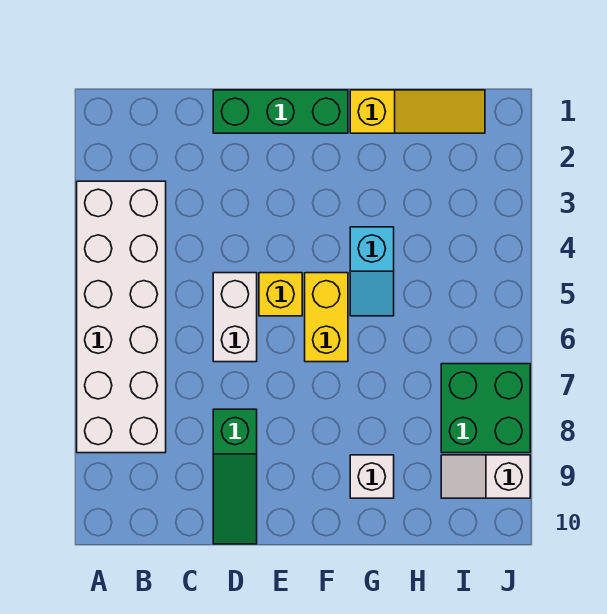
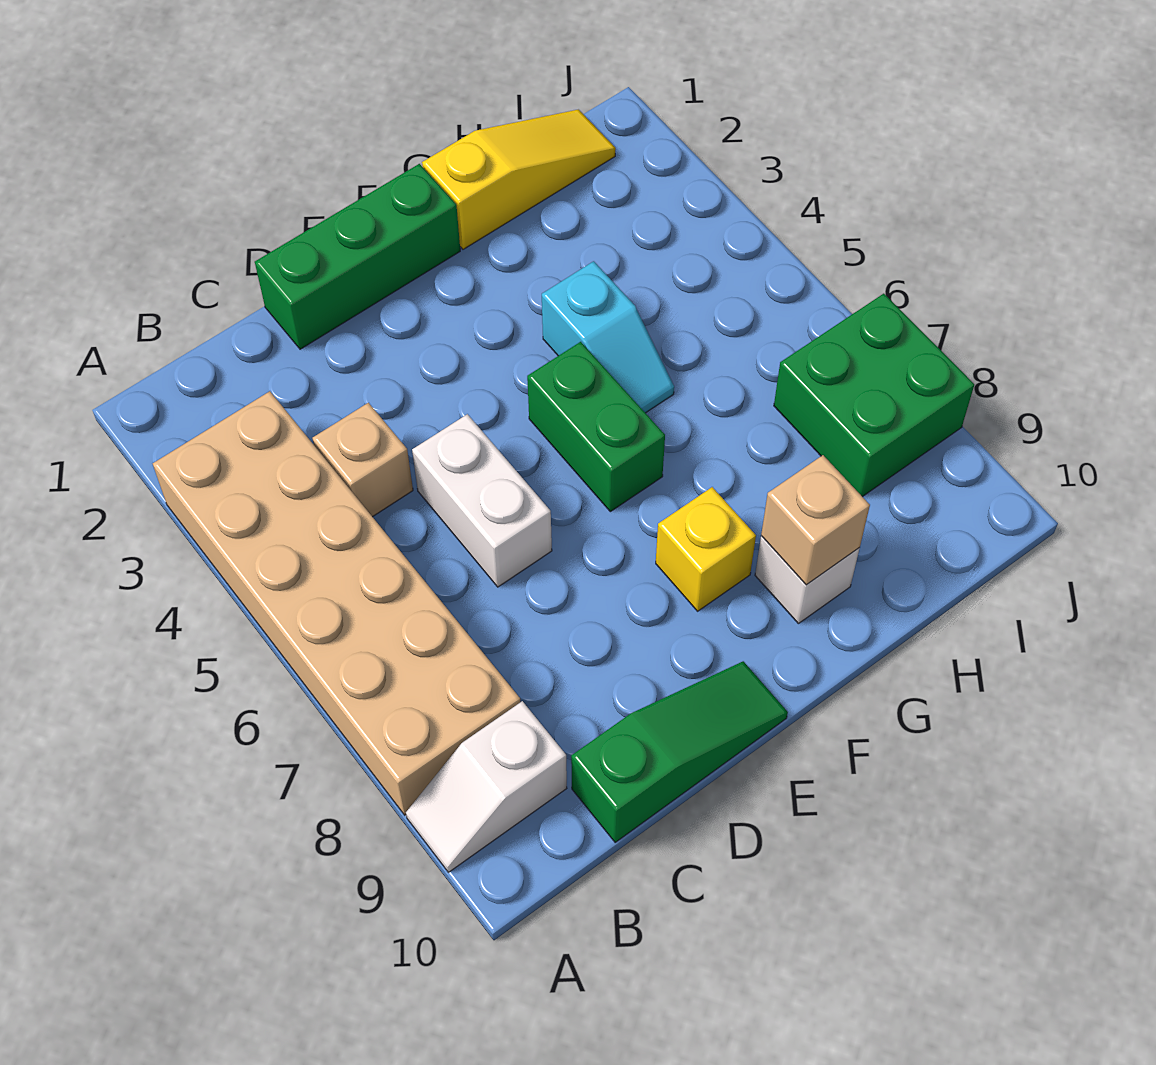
white 2x6 brick [77,181,166,453] -> tan 2x6 brick [153,391,520,815]
none -> tan 1x1 brick [312,403,413,517]
green 1x3 slope [213,409,257,544] -> green 1x3 slope turned to [571,661,788,842]
yellow 1x1 brick [259,273,302,316] -> yellow 1x1 brick moved to [656,487,756,611]
yellow 1x2 brick [305,273,348,362] -> green 1x2 brick [527,342,665,512]
none -> tan 1x1 brick [761,455,870,585]
white 1x2 slope [441,455,530,498] -> white 1x2 slope moved to [406,701,567,872]

